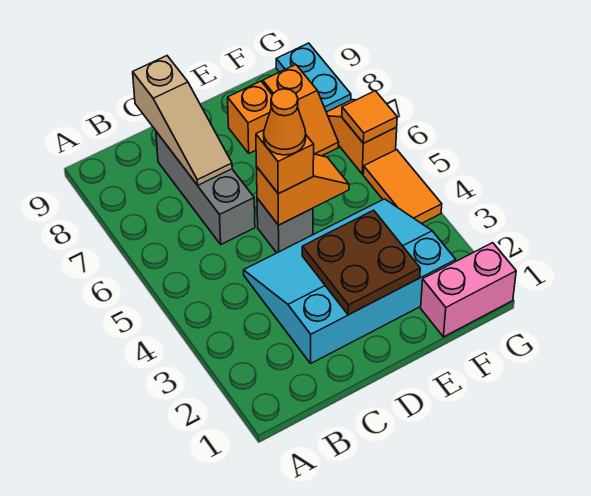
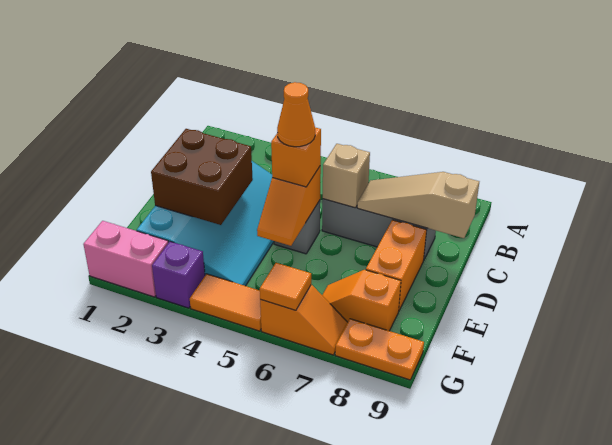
none -> tan 1x1 brick [323,144,370,208]
brown 2x2 plate [302,210,420,315] -> brown 2x2 brick [151,129,253,225]
orange 1x1 brick [228,81,272,153] -> orange 1x2 brick [366,220,427,311]
pink 1x2 brick [421,243,516,337] -> pink 1x2 brick turned to [83,221,168,297]
none -> purple 1x1 brick [152,241,205,308]
cyan 1x2 plate [276,43,351,112] -> orange 1x2 plate [335,319,424,380]

